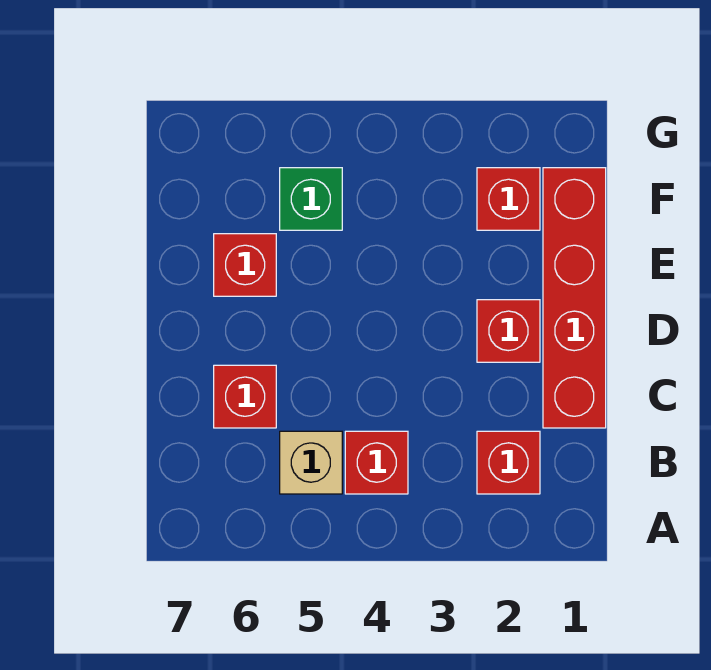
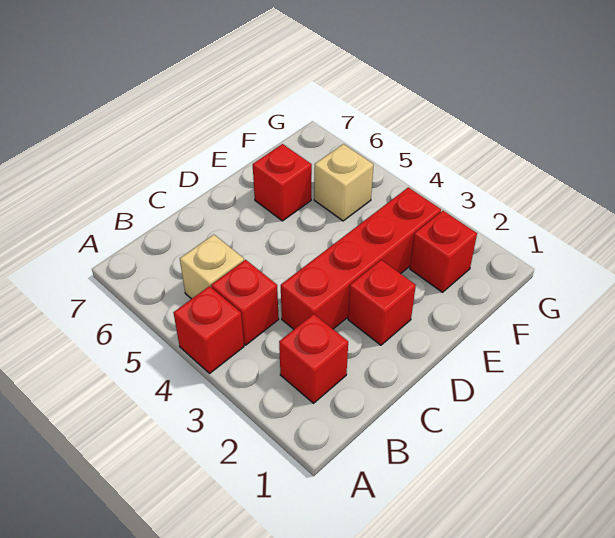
red 1x4 brick [543,168,606,428] -> red 1x4 brick moved to [281,187,441,329]
red 1x1 brick [214,365,276,428] -> red 1x1 brick moved to [174,286,244,373]
green 1x1 brick [280,168,342,230] -> tan 1x1 brick [314,144,374,221]

